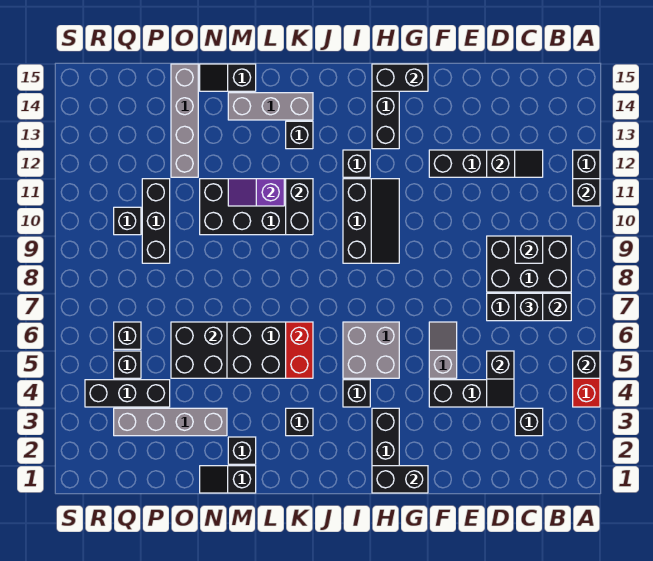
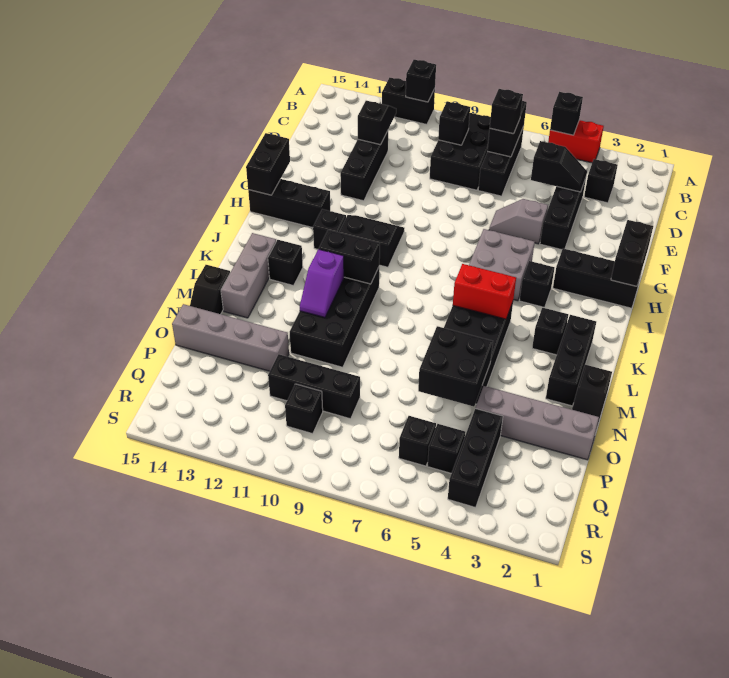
black 2x3 slope [343,179,399,263] -> black 2x2 slope [339,215,405,267]
black 1x1 brick [228,437,256,464] -> black 1x3 brick [546,315,596,406]
grey 1x4 brick [114,408,227,436] -> grey 1x4 brick turned to [476,386,599,460]

